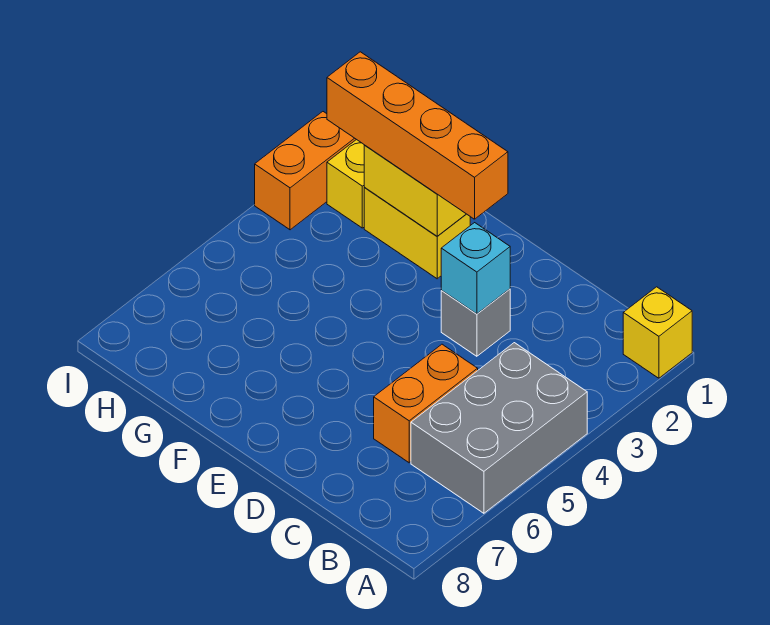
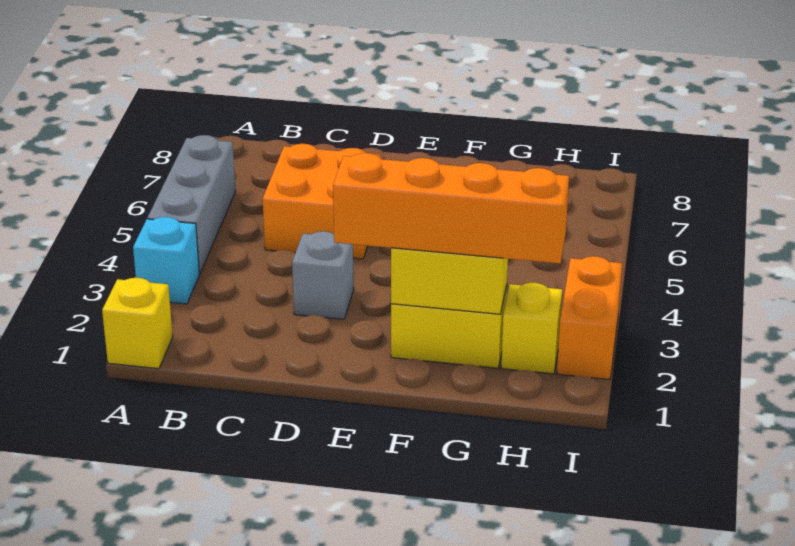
grey 2x3 brick [411,343,587,513] -> grey 1x3 brick [147,135,236,274]
orange 1x2 brick [374,344,478,463] -> orange 2x2 brick [263,144,380,259]
cyan 1x1 brick [441,223,510,314] -> cyan 1x1 brick moved to [133,217,199,304]

